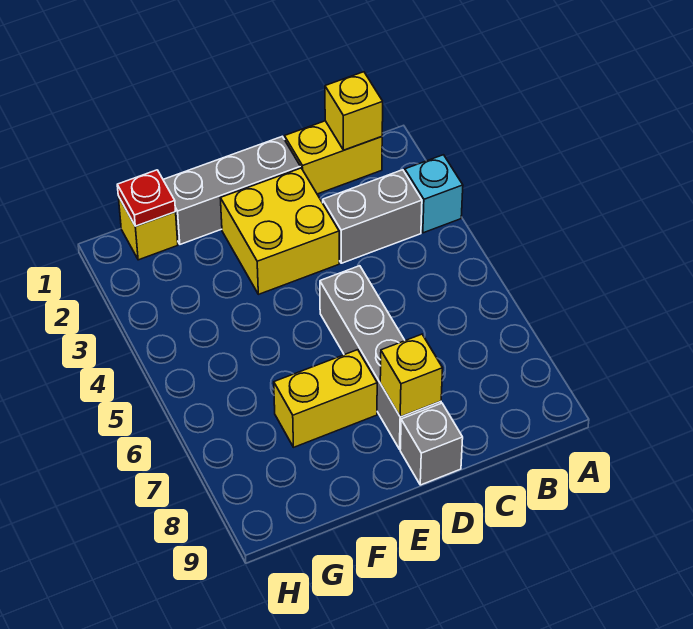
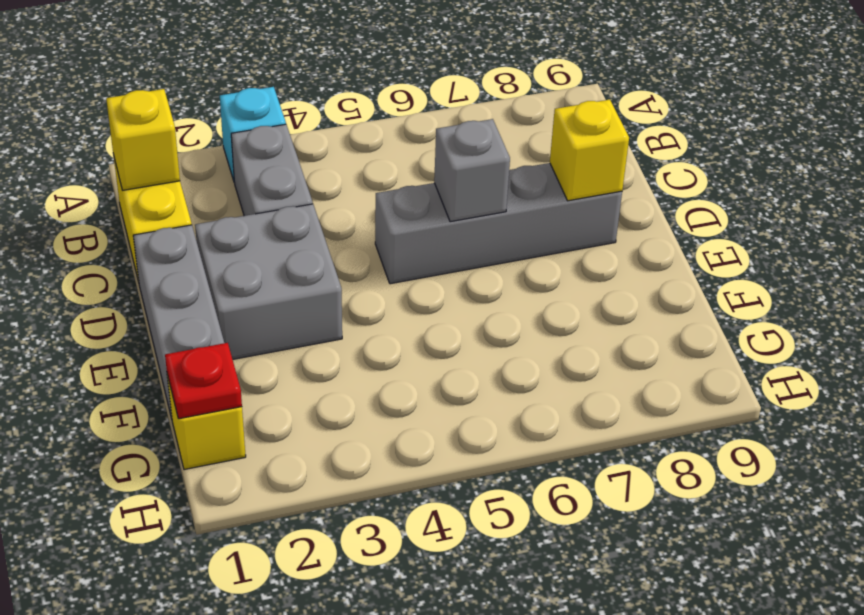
yellow 2x2 brick [220,168,339,294] -> grey 2x2 brick [195,204,342,359]
grey 1x1 brick [400,403,463,485] -> grey 1x1 brick moved to [434,119,510,222]
yellow 1x2 brick [274,350,377,447] -> none

